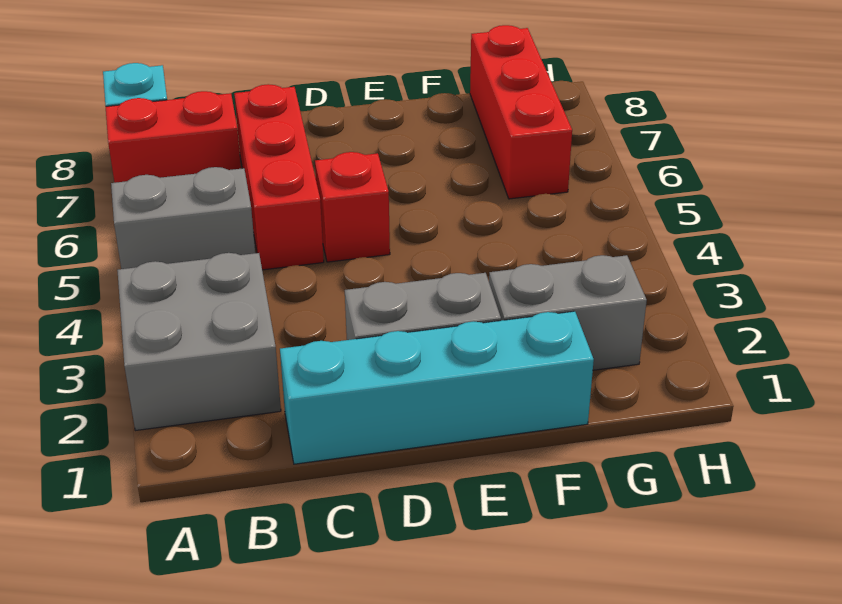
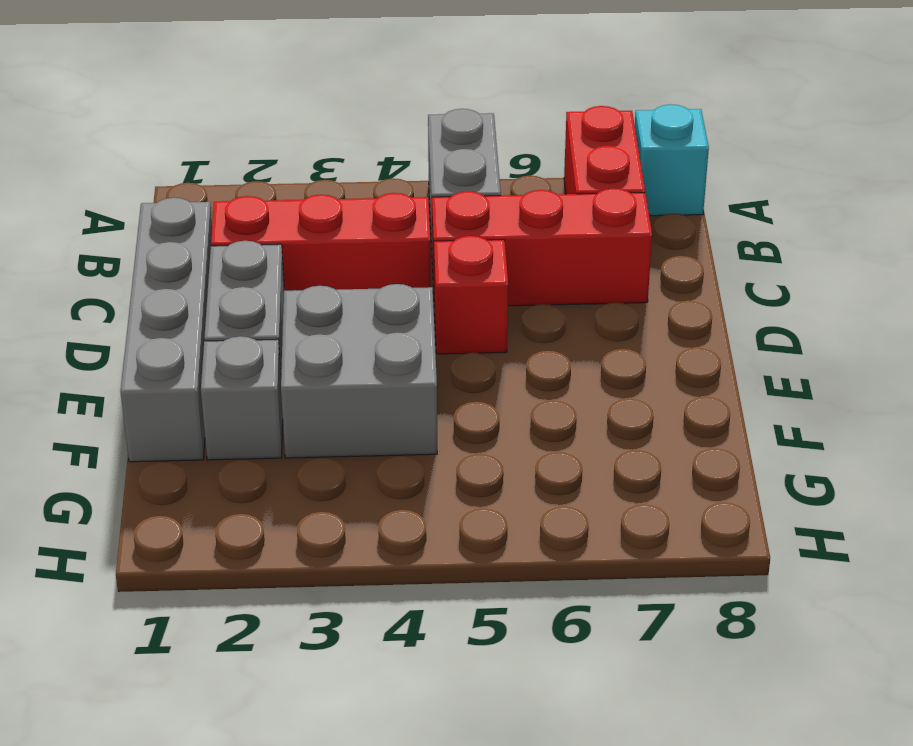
grey 2x2 brick [117,253,281,431] -> grey 2x2 brick moved to [281,284,437,458]
cyan 1x4 brick [280,311,594,464] -> grey 1x4 brick [121,198,212,462]
grey 1x2 brick [489,255,647,370] -> grey 1x1 brick [201,336,283,460]
red 1x3 brick [470,25,572,199] -> red 1x3 brick moved to [211,193,431,291]

